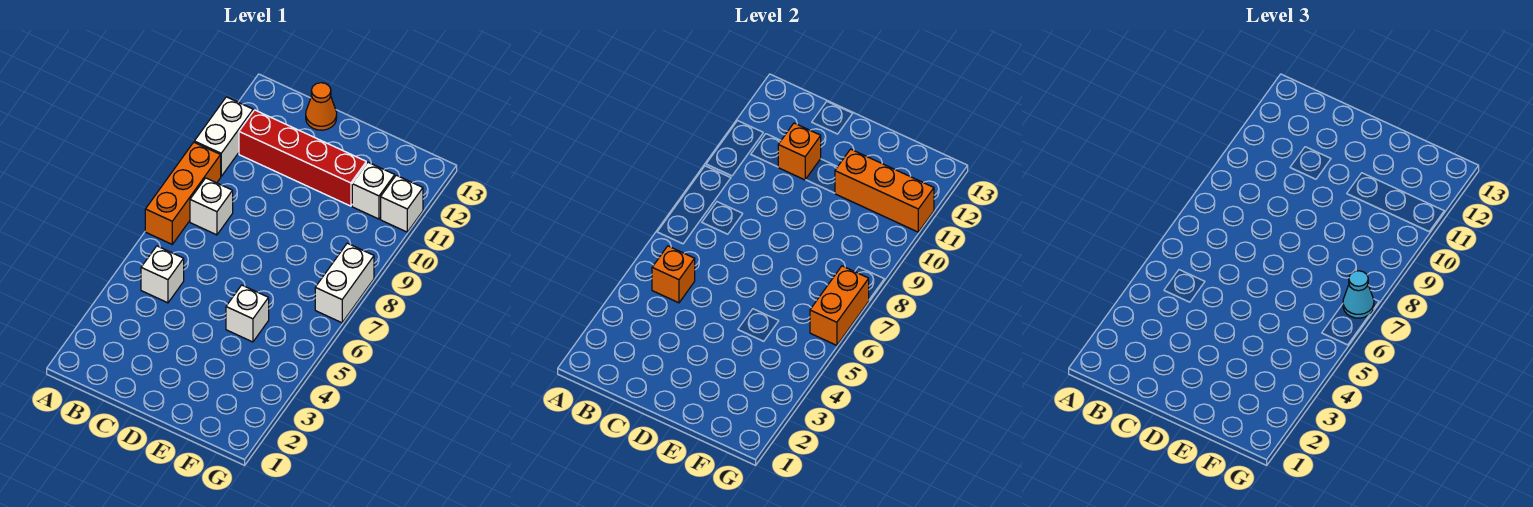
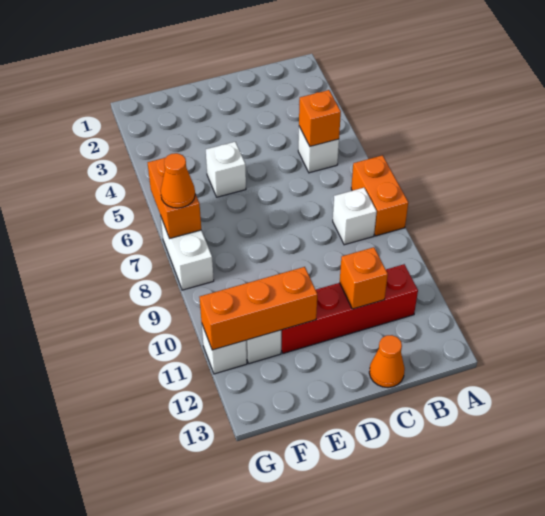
orange 1x3 brick [145,142,221,244] -> orange 1x2 brick [351,155,408,236]
white 1x2 brick [194,97,253,176] -> none
cyan 1x1 cone [1343,271,1374,318] -> orange 1x1 cone [161,153,195,208]

